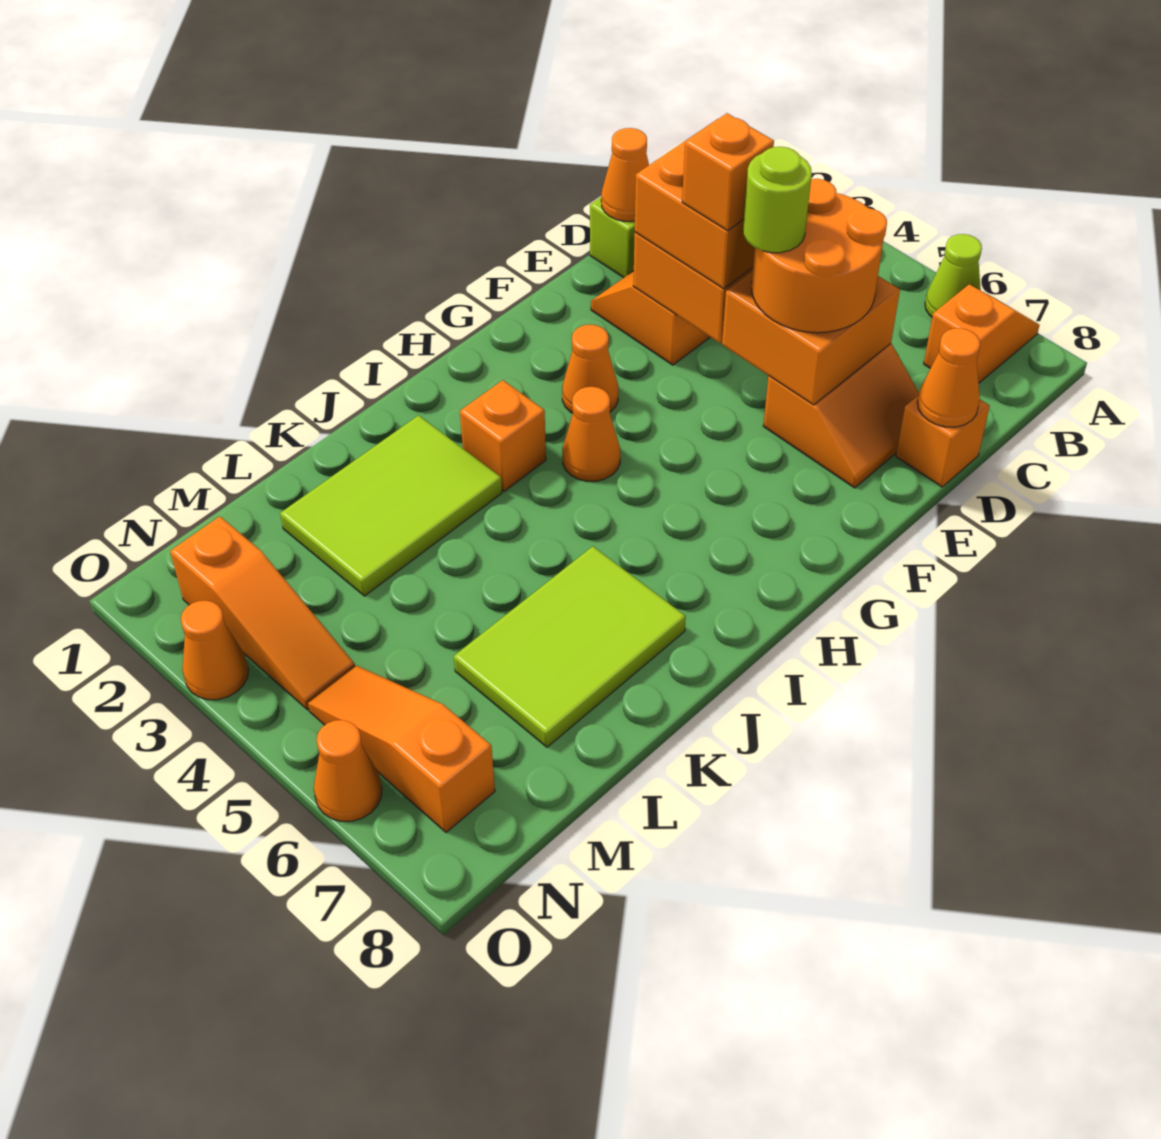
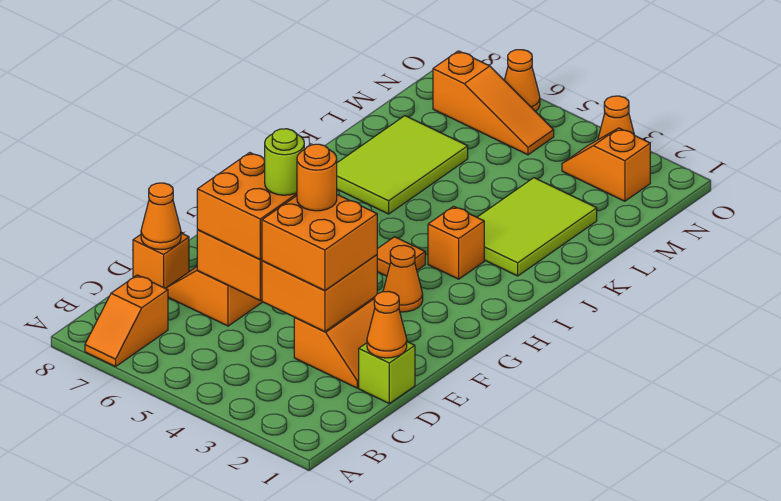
lime 1x1 cone [925,234,982,317] -> none
orange 2x2 round brick [752,179,887,333] -> orange 2x2 brick [197,153,297,259]
orange 1x1 brick [682,113,774,231] -> orange 1x1 round brick [297,144,337,211]
orange 1x1 cone [562,387,620,481] -> orange 1x1 tile [377,237,425,276]
orange 1x3 slope [170,516,355,710] -> orange 1x2 slope [562,128,650,201]

